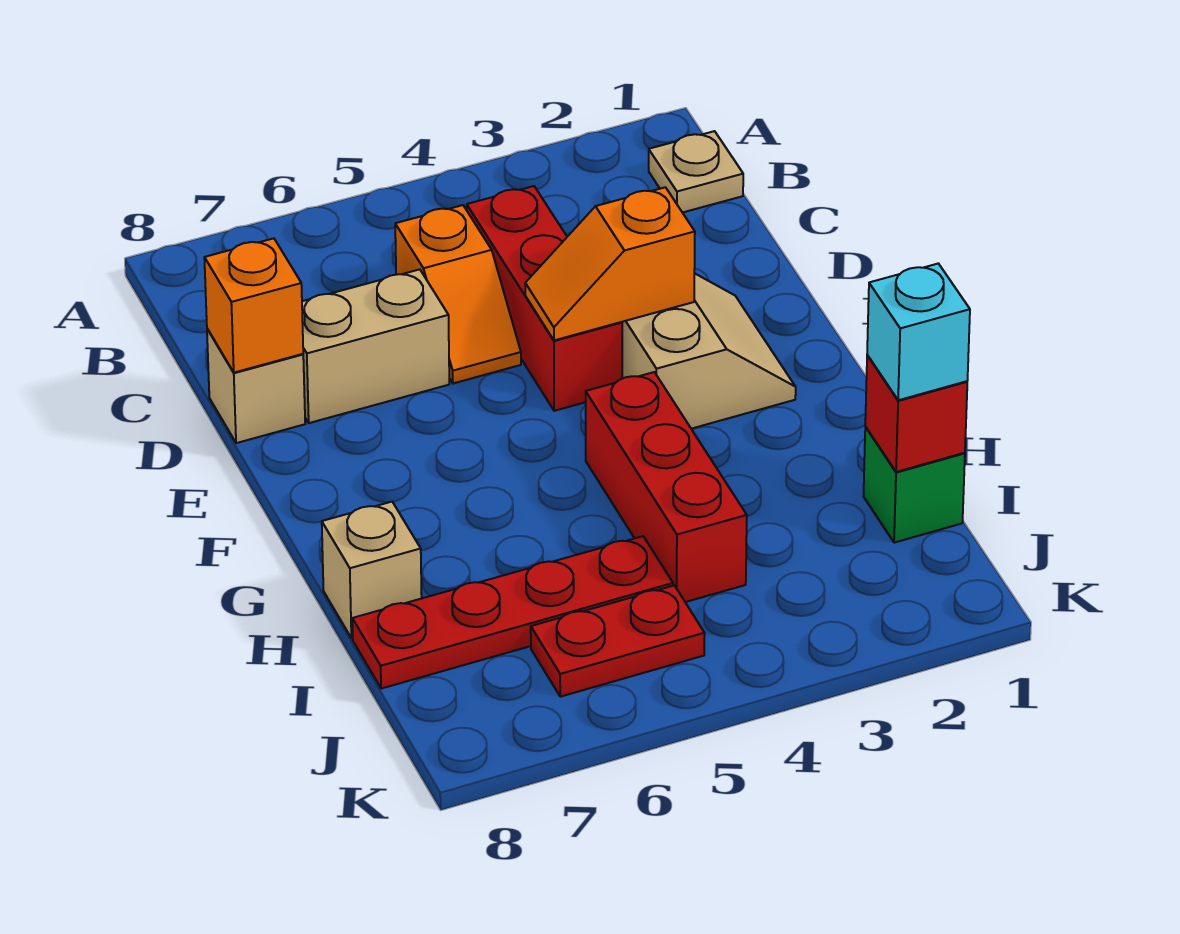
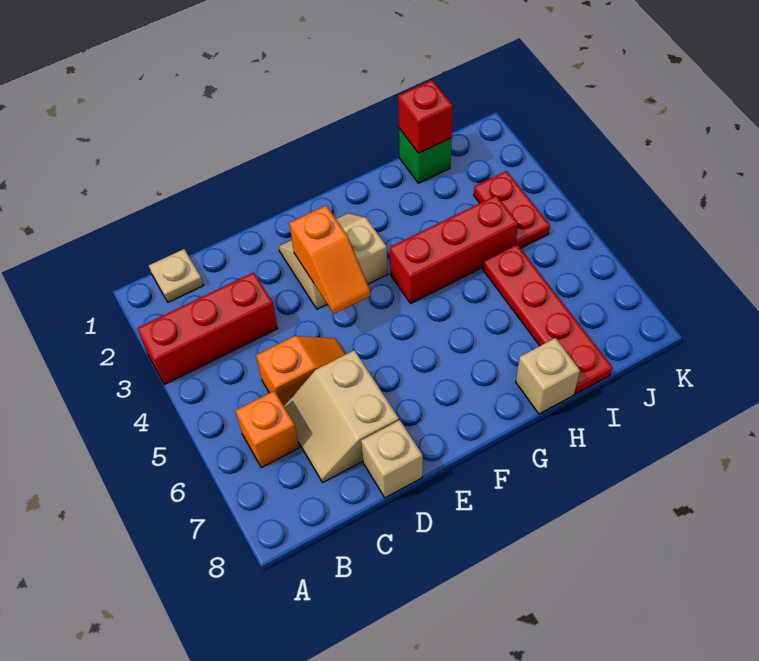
red 1x3 brick [467,186,622,411] -> red 1x3 brick moved to [137,272,278,385]
orange 1x1 brick [204,238,303,373] -> orange 1x1 brick moved to [235,391,299,468]
cyan 1x1 brick [867,264,970,400] -> none
red 1x2 plate [531,585,705,697] -> red 1x2 plate moved to [474,171,550,249]

